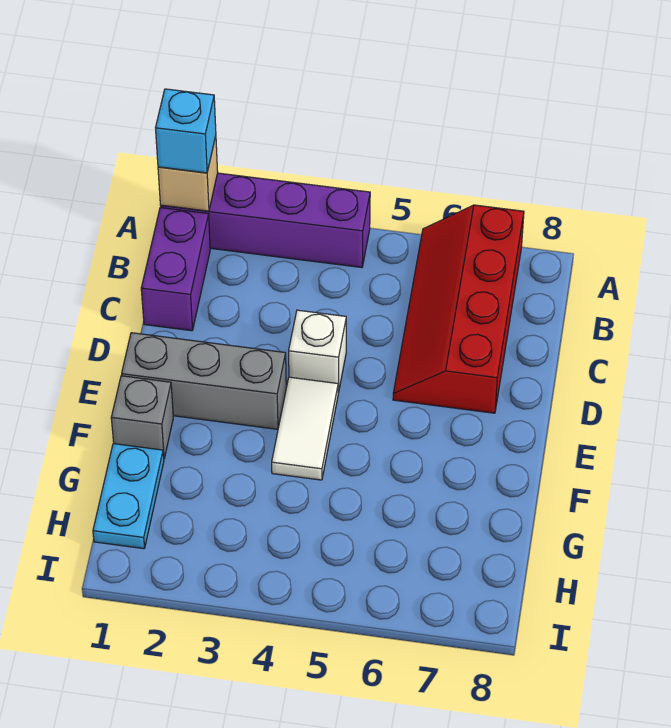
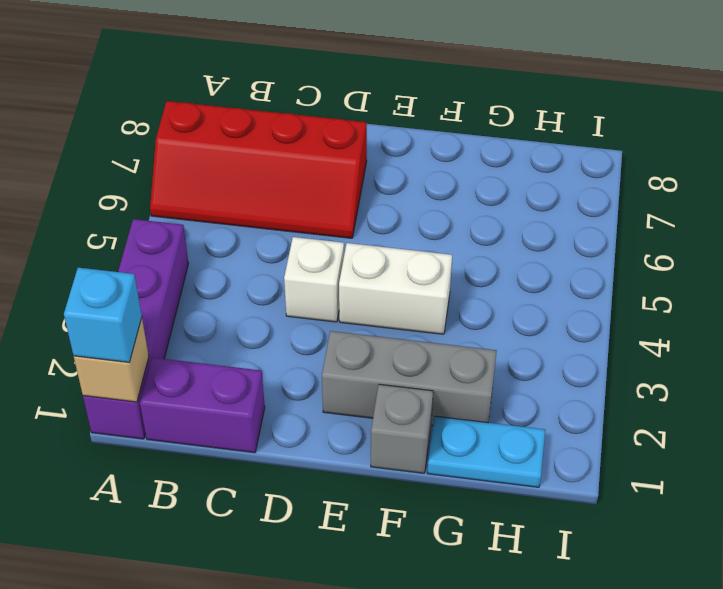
grey 1x3 brick [122,333,286,429] -> grey 1x3 brick turned to [322,331,497,426]
white 1x2 tile [272,377,338,480] -> white 1x2 brick [339,243,452,334]

